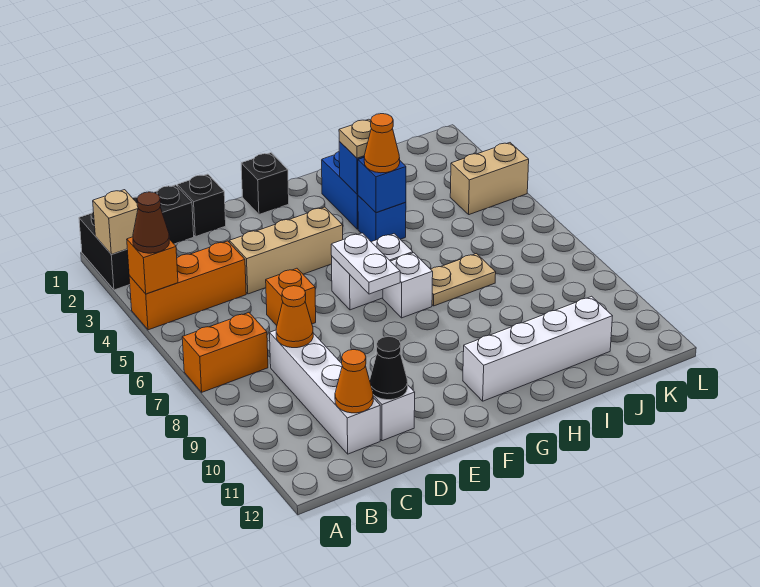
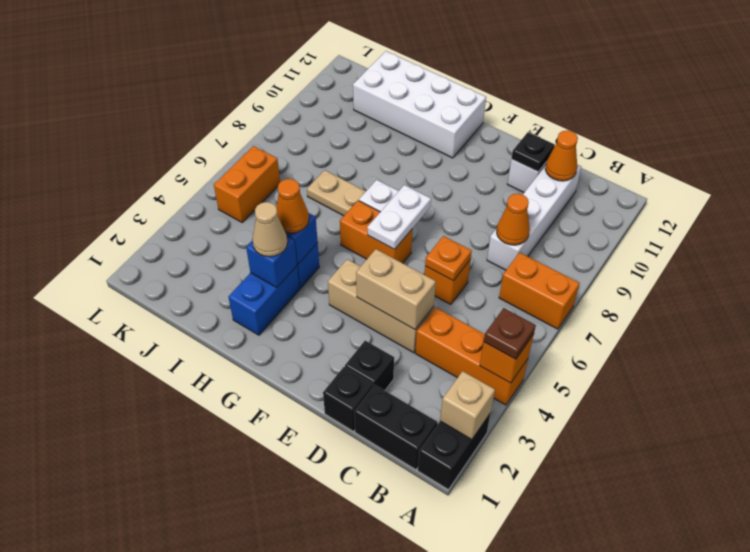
brown 1x1 cone [133,192,169,253] -> brown 1x1 plate [484,308,536,359]
none -> orange 1x1 plate [425,236,472,280]
black 1x1 cone [370,336,408,400] -> black 1x1 plate [512,132,555,172]
black 1x1 brick [241,153,289,214] -> black 1x1 brick moved to [345,341,394,390]
white 1x2 brick [332,234,413,310] -> orange 1x2 brick [340,201,412,263]
white 1x4 brick [463,296,612,401] -> white 2x4 brick [353,51,486,158]
tan 1x1 plate [339,119,371,158] -> tan 1x1 cone [252,202,288,257]
tan 1x2 brick [450,143,529,215] -> tan 1x2 brick moved to [356,249,436,329]
none -> orange 1x2 brick [214,146,280,222]

